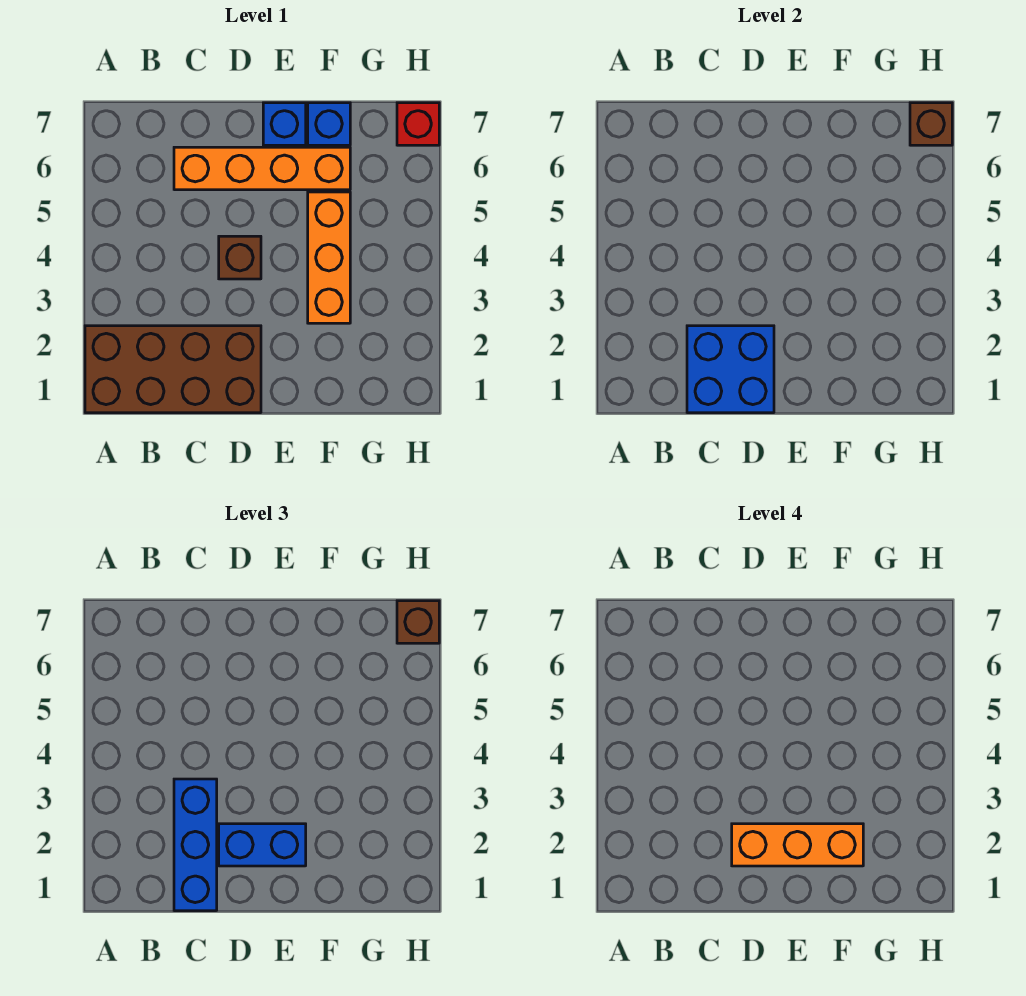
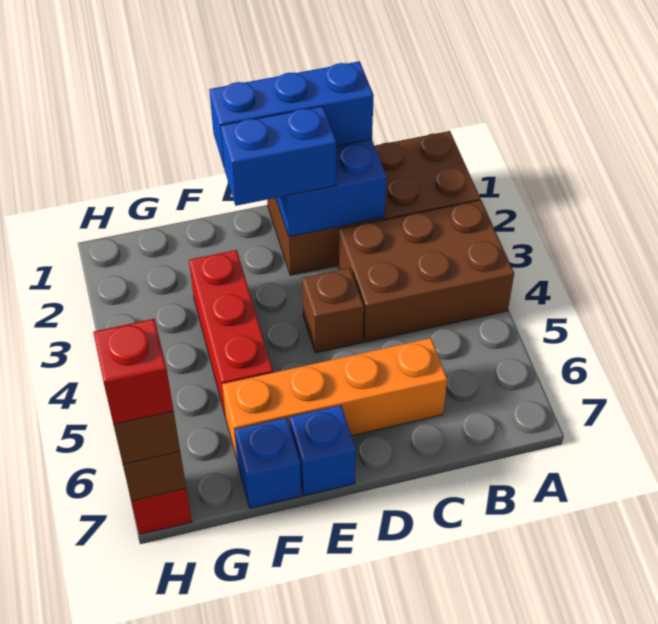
none -> brown 2x3 brick [338,200,514,342]
blue 1x3 brick [174,779,217,911] -> blue 1x3 brick turned to [209,61,374,166]
orange 1x3 brick [732,824,863,866] -> none
orange 1x3 brick [308,192,350,323] -> red 1x3 brick [189,250,273,417]
none -> red 1x1 brick [93,319,174,425]

